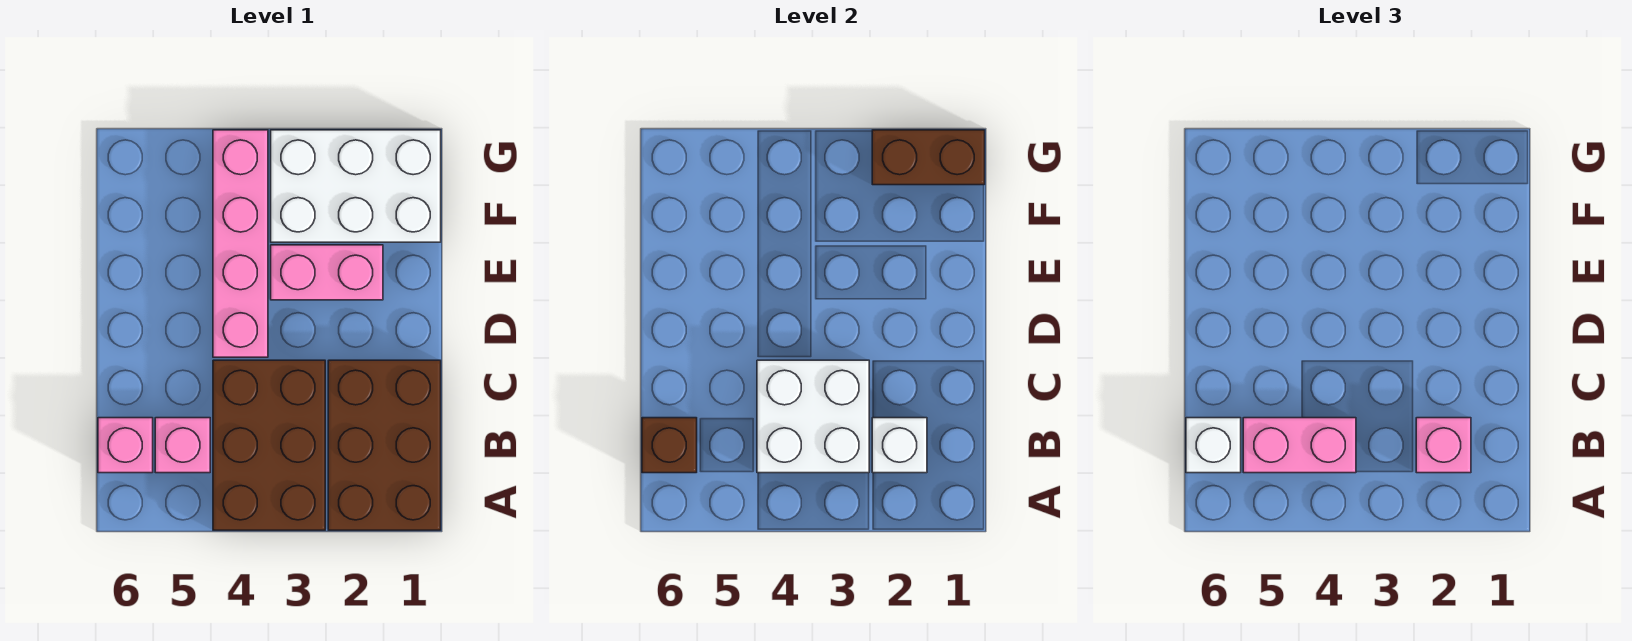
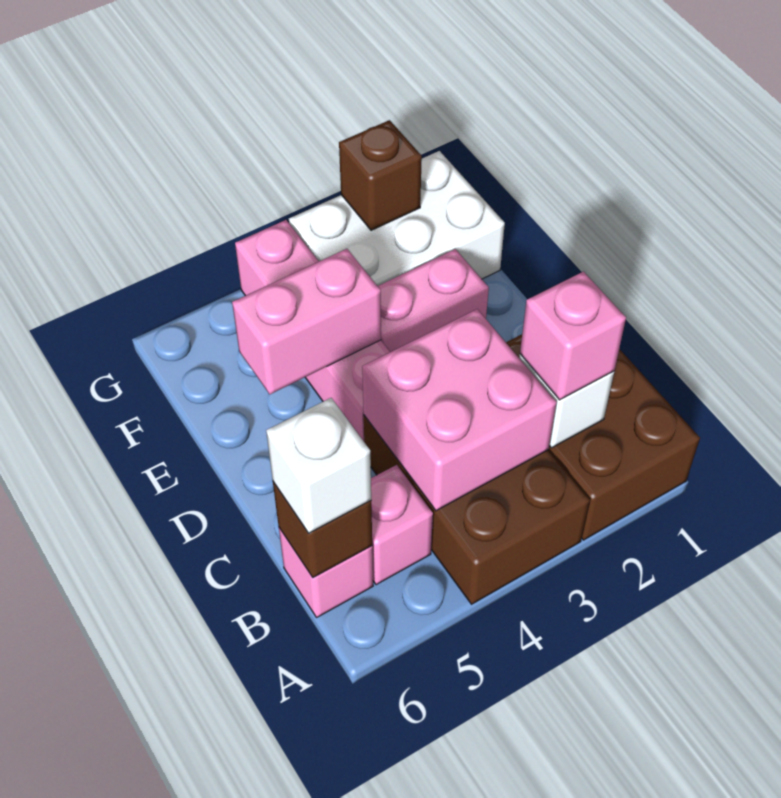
white 2x2 brick [757,360,869,473] -> pink 2x2 brick [362,309,557,511]
pink 1x2 brick [1243,418,1356,473] -> pink 1x2 brick moved to [232,249,381,394]
brown 1x2 brick [872,130,985,185] -> brown 1x1 brick [339,120,422,230]

